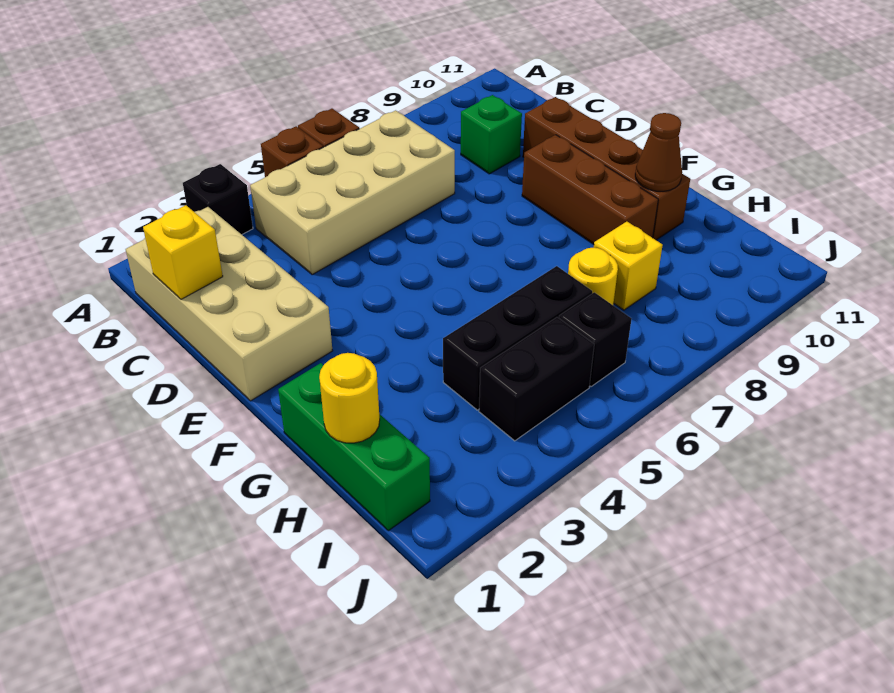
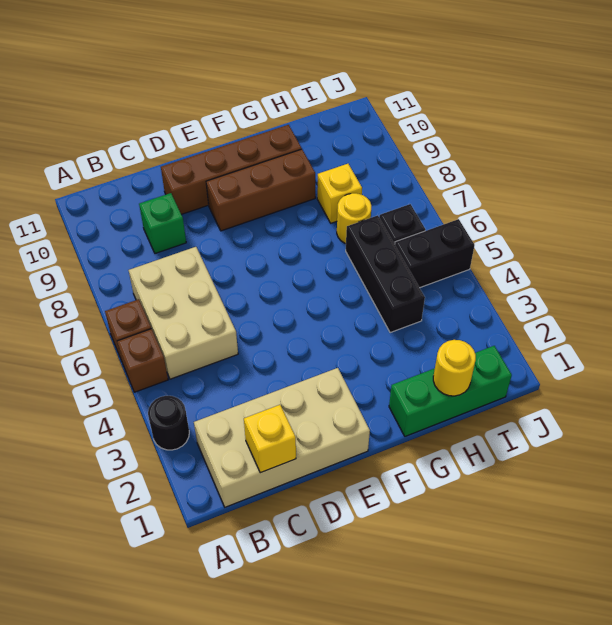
black 1x1 brick [183,164,253,234] -> black 1x1 round brick [148,396,189,450]
tan 2x4 brick [250,110,455,275] -> tan 2x3 brick [129,247,238,379]
brown 1x1 cone [635,113,682,191] -> none
black 1x2 brick [479,317,594,441] -> black 1x2 brick turned to [395,219,475,288]

